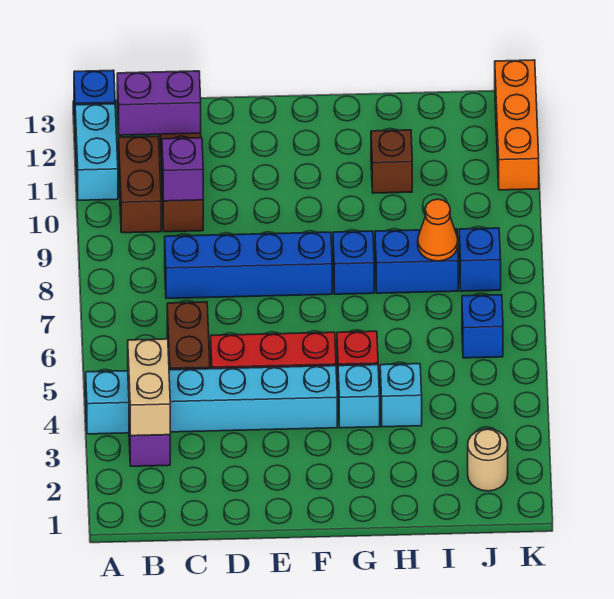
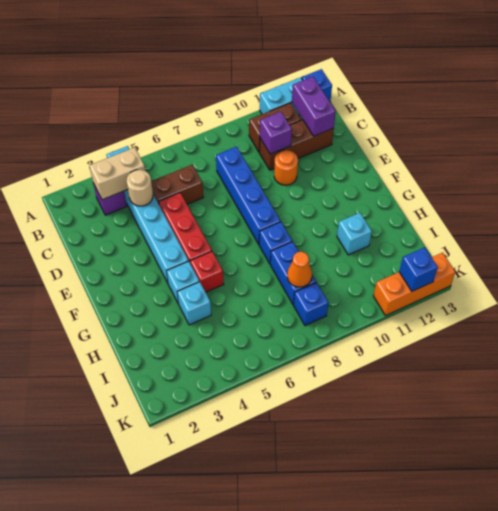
none -> orange 1x1 round brick [274,150,298,185]
brown 1x1 brick [371,130,412,193] -> cyan 1x1 brick [337,213,372,255]
tan 1x1 round brick [468,429,508,491] -> tan 1x1 round brick moved to [126,170,153,206]
blue 1x1 brick [462,295,503,358] -> blue 1x1 brick moved to [399,247,438,291]

